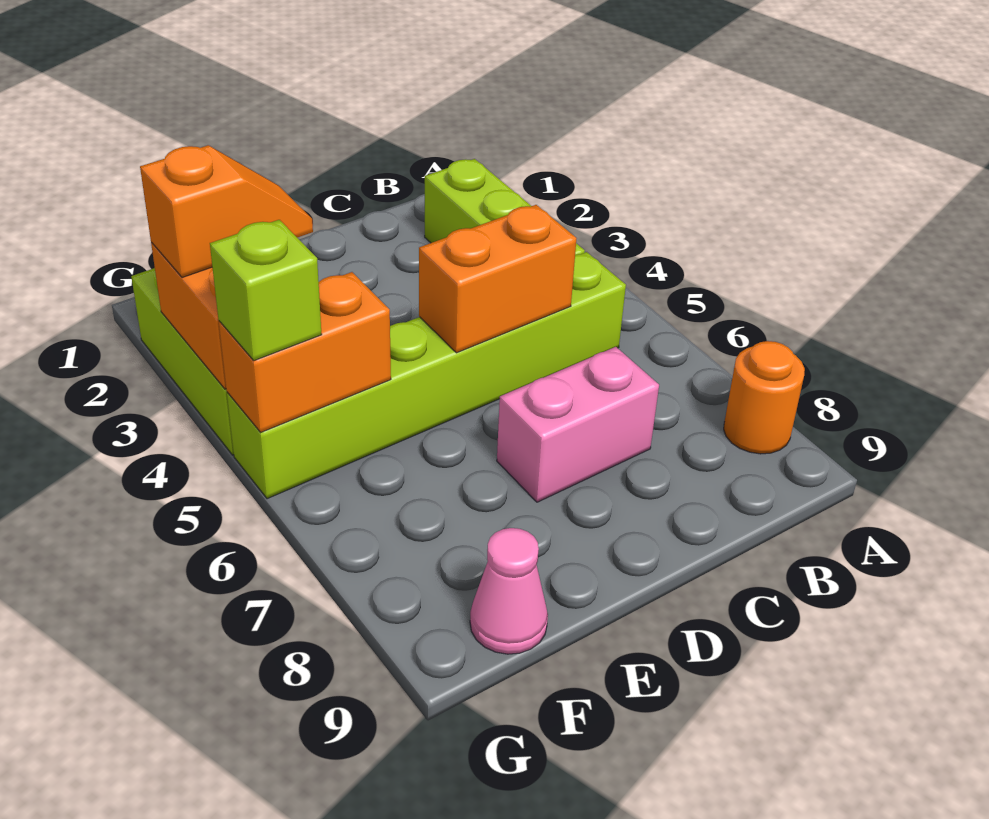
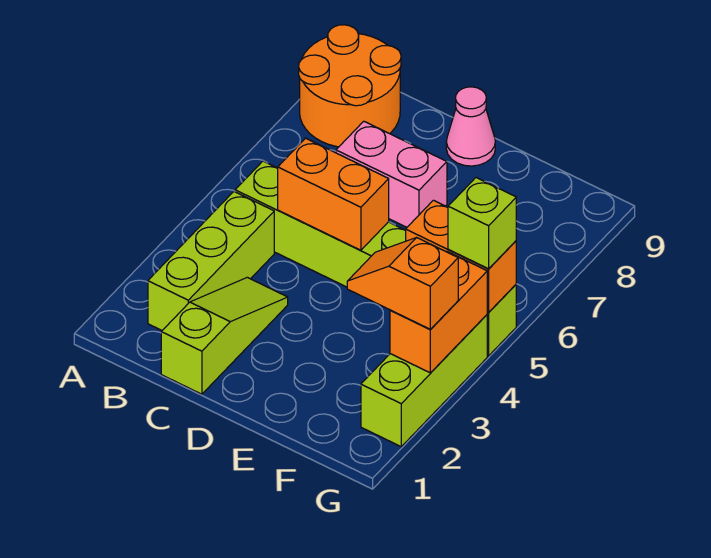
orange 1x1 round brick [724,341,805,454] -> orange 2x2 round brick [299,25,401,147]
none -> lime 1x3 slope [161,277,288,394]
pink 1x1 cone [470,528,548,654] -> pink 1x1 cone moved to [446,87,495,166]

